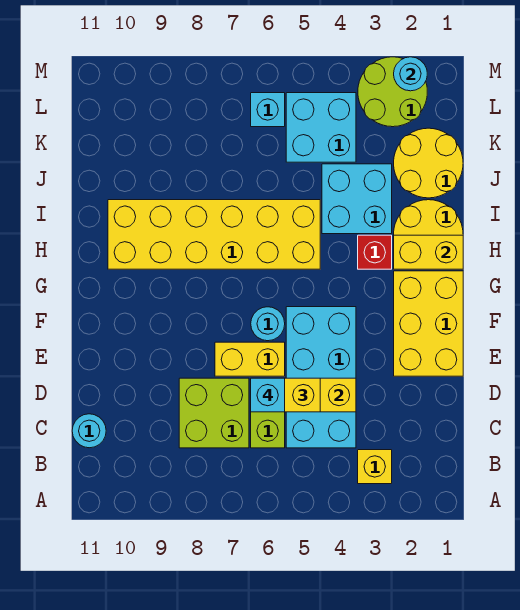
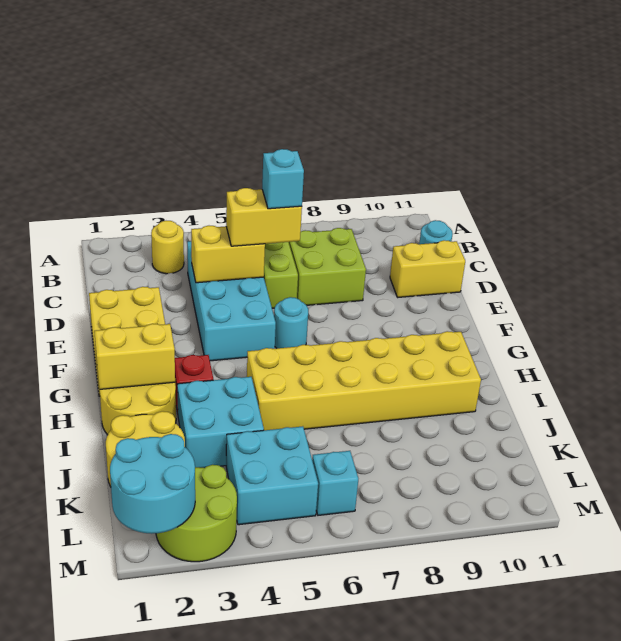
yellow 1x1 brick [358,450,392,484] -> yellow 1x1 round brick [151,221,184,274]
yellow 1x2 brick [215,342,285,376] -> yellow 1x2 brick moved to [390,240,465,297]
cyan 1x1 round brick [394,57,427,91] -> cyan 2x2 round brick [110,434,195,534]

